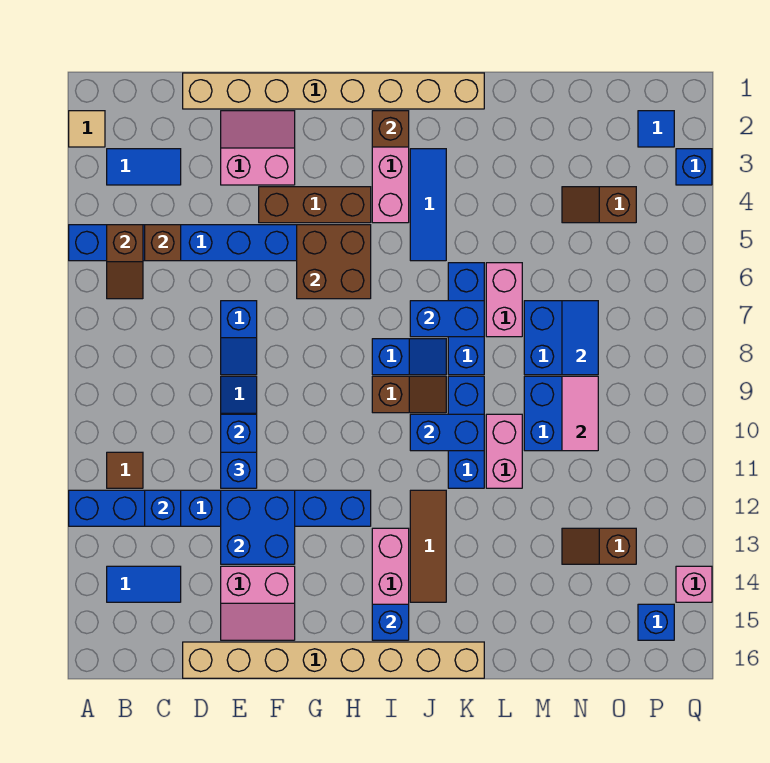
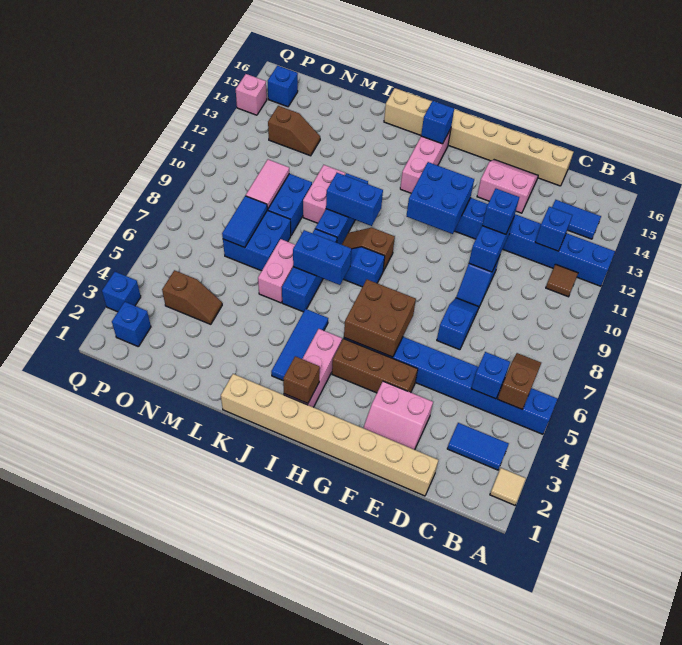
brown 1x1 brick [145,225,181,261] -> blue 1x1 brick [471,352,510,399]
blue 2x2 brick [221,490,295,564] -> blue 2x2 brick moved to [407,162,474,234]
brown 1x3 tile [410,490,446,602] -> none
blue 1x1 tile [638,111,674,147] -> blue 1x1 brick [112,302,151,346]

